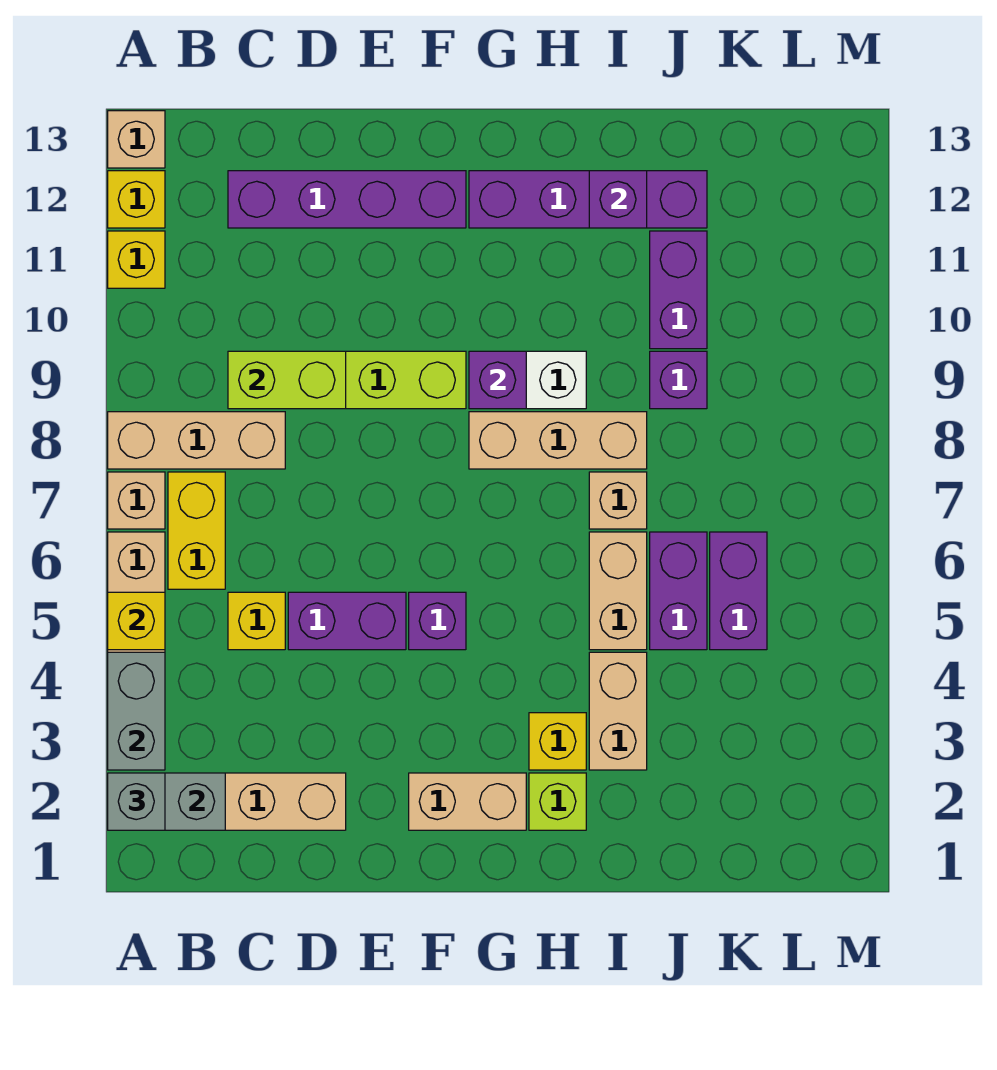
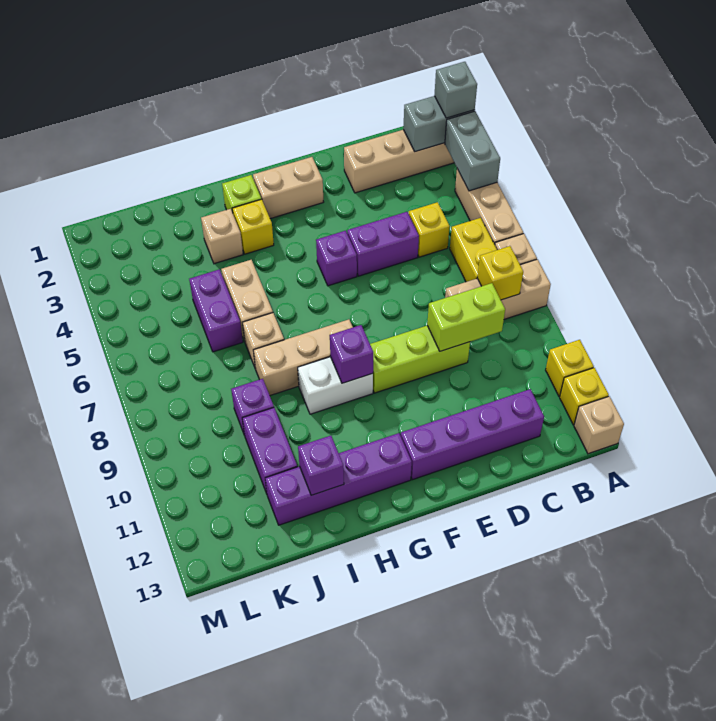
yellow 1x1 brick [108,592,165,650] -> yellow 1x1 brick moved to [477,246,523,300]
tan 1x2 brick [589,652,647,770] -> tan 1x1 brick [201,209,243,264]
purple 1x2 brick [710,532,767,650] -> none

